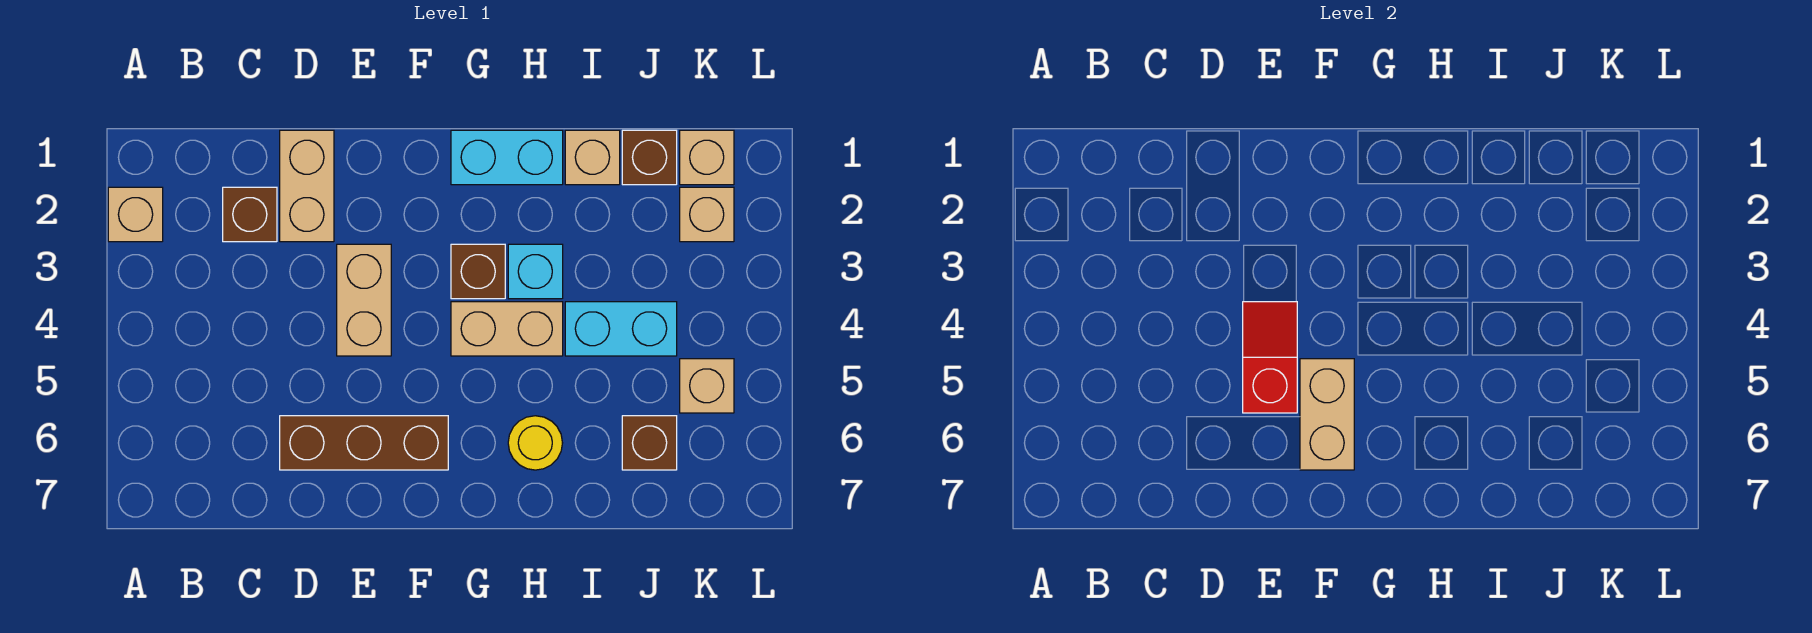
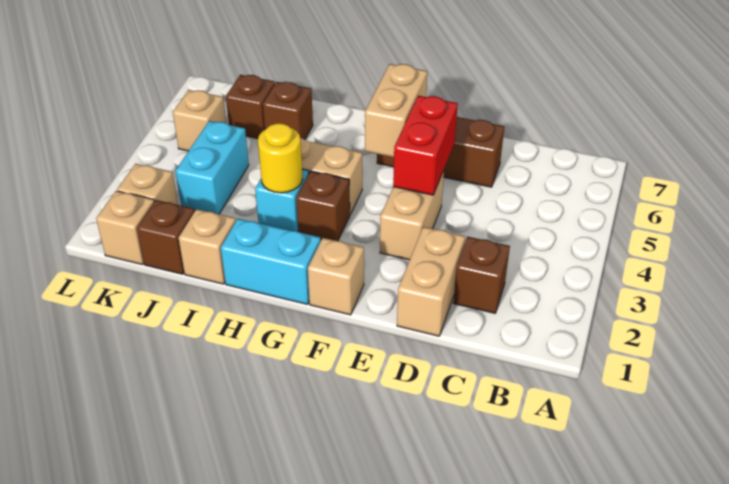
tan 1x1 brick [108,187,163,242] -> tan 1x1 brick moved to [308,238,364,315]
red 1x2 slope [1243,302,1297,413] -> red 1x2 brick [393,96,458,195]
yellow 1x1 round brick [508,416,562,470] -> yellow 1x1 round brick moved to [258,123,303,193]
cyan 1x2 brick [565,302,677,356] -> cyan 1x2 brick turned to [175,121,249,214]
none -> brown 1x1 brick [263,82,313,140]

